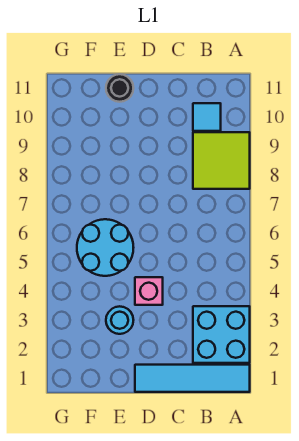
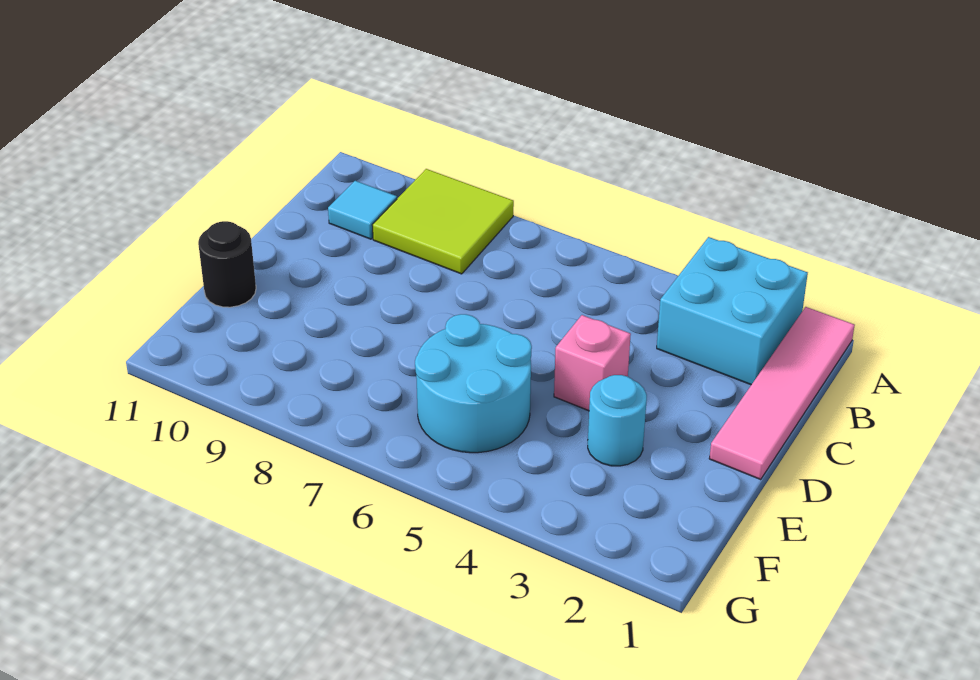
cyan 1x4 tile [135,365,250,392] -> pink 1x4 tile [709,307,855,479]

